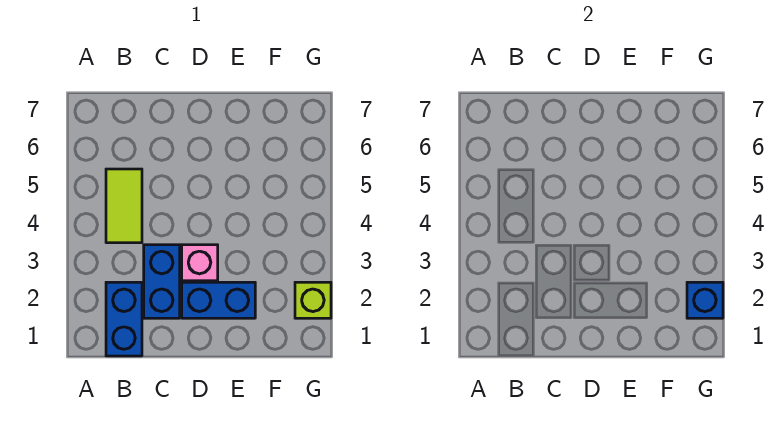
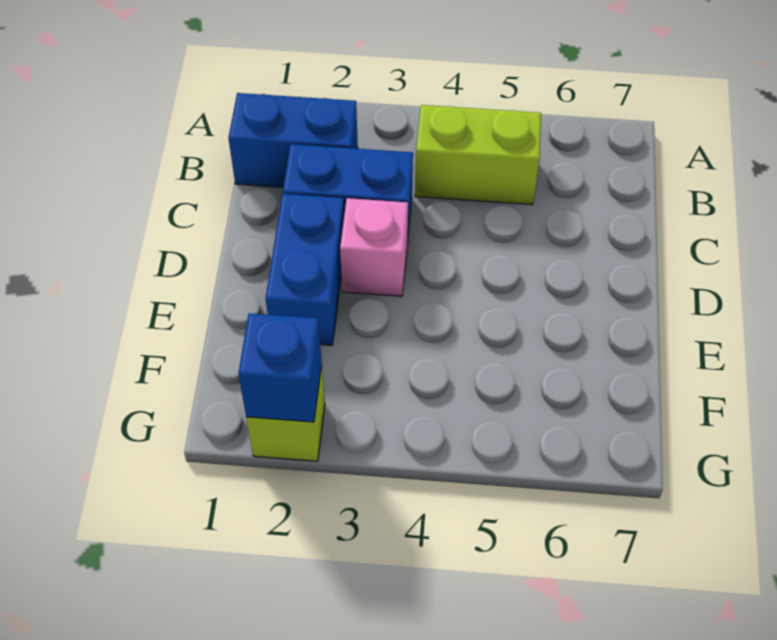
lime 1x2 tile [106,169,142,243] -> lime 1x2 brick [415,105,541,205]

